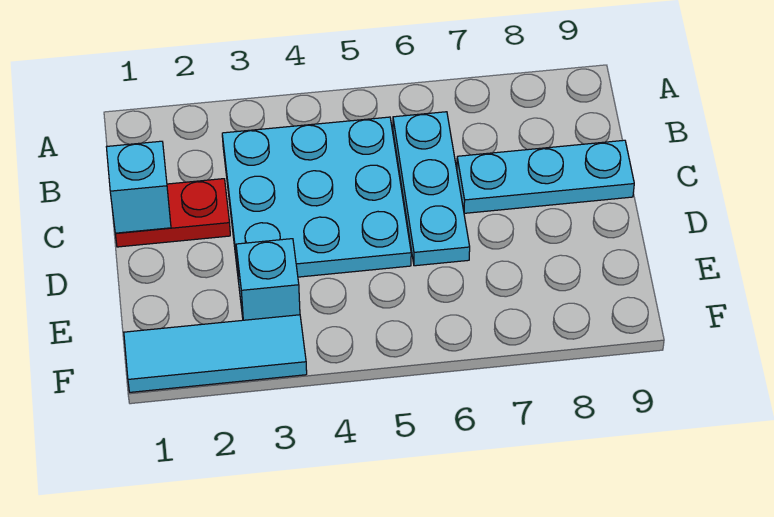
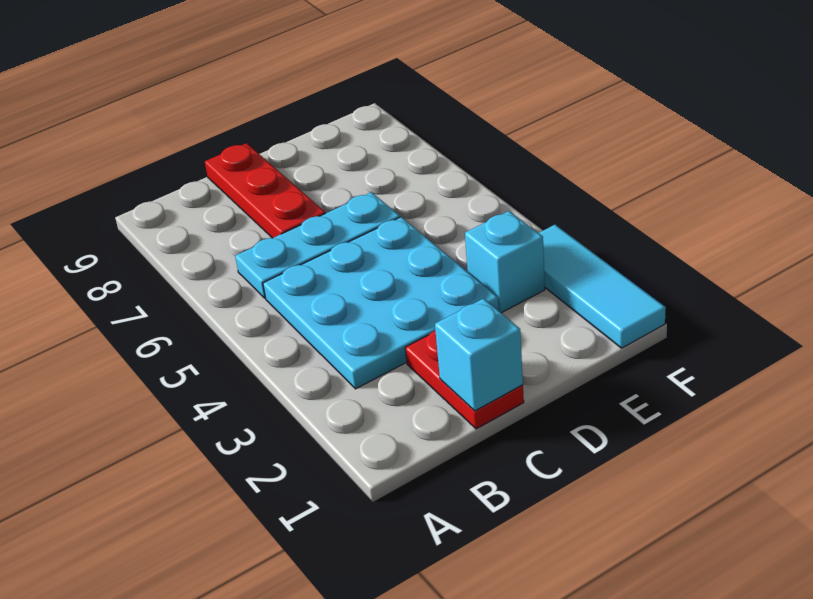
cyan 1x3 plate [457,140,634,213] -> red 1x3 plate [205,143,325,238]

